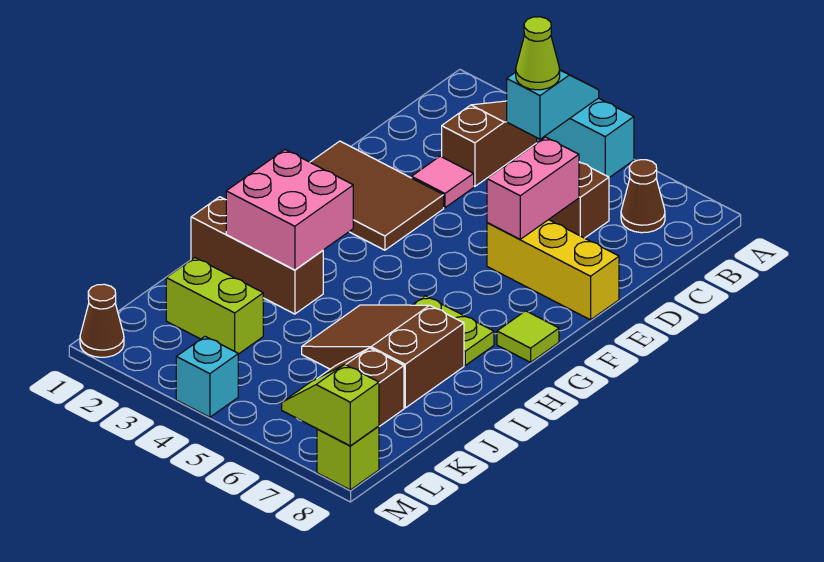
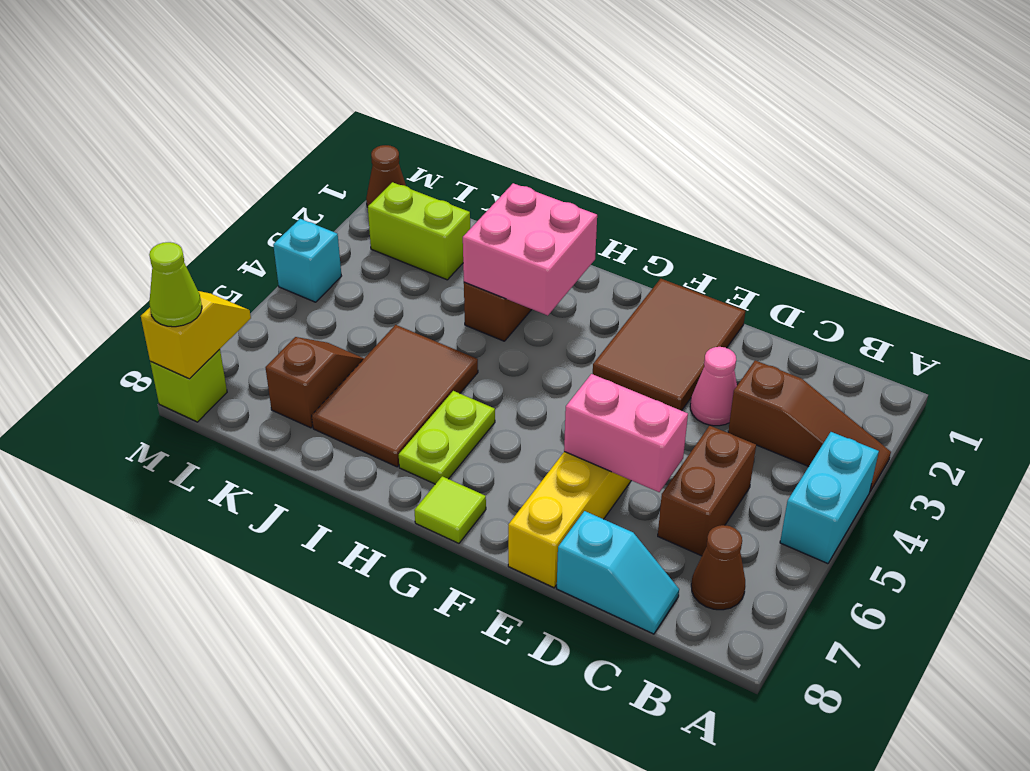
cyan 1x2 slope [507,70,599,139] -> cyan 1x2 slope moved to [557,511,679,634]
lime 1x1 cone [516,17,560,90] -> lime 1x1 cone moved to [149,242,202,327]
pink 1x1 tile [412,156,474,208] -> pink 1x1 cone [690,347,737,426]
brown 2x3 slope [302,305,464,408] -> brown 2x3 tile [312,325,478,467]
lime 1x2 brick [166,258,263,354] -> lime 1x2 brick turned to [368,182,470,280]
lime 1x2 slope [282,364,379,446] -> yellow 1x2 slope [141,291,251,379]

